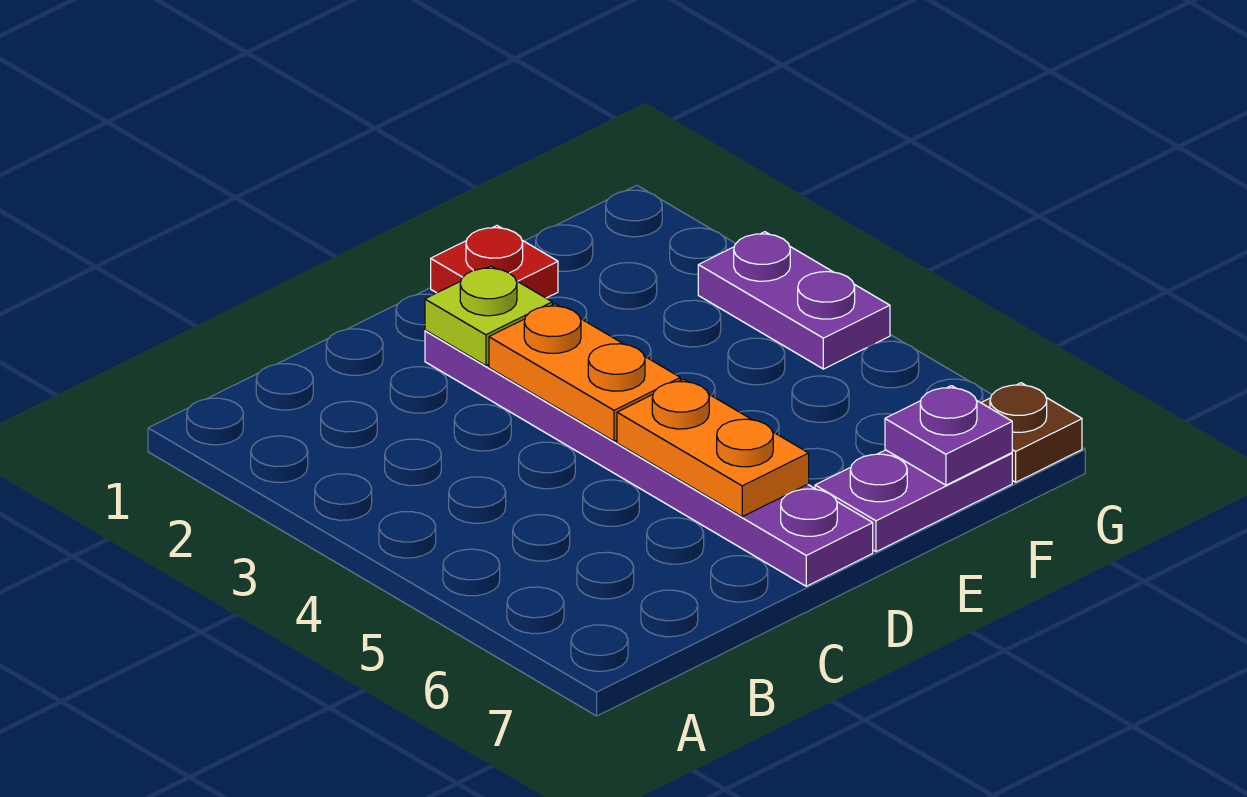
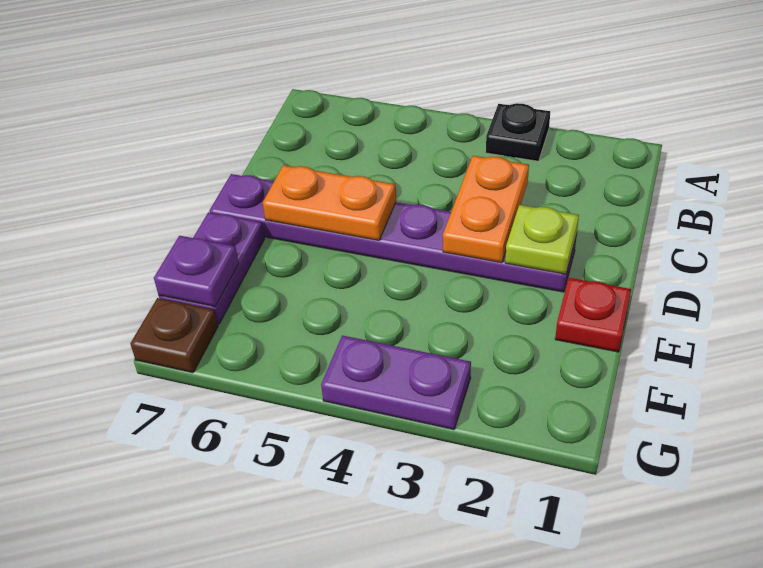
none -> black 1x1 plate [486,103,550,161]
orange 1x2 plate [489,304,680,441] -> orange 1x2 plate turned to [443,156,529,263]

